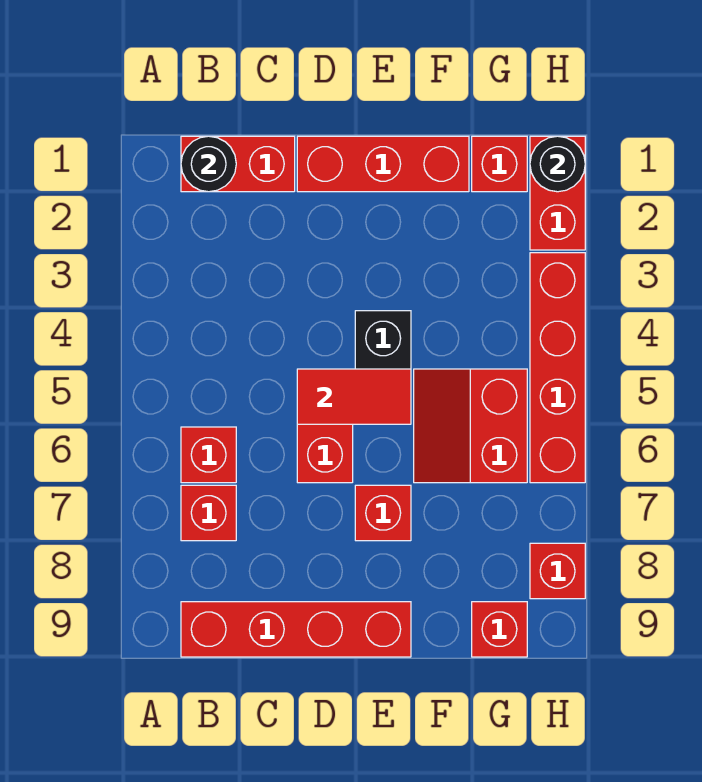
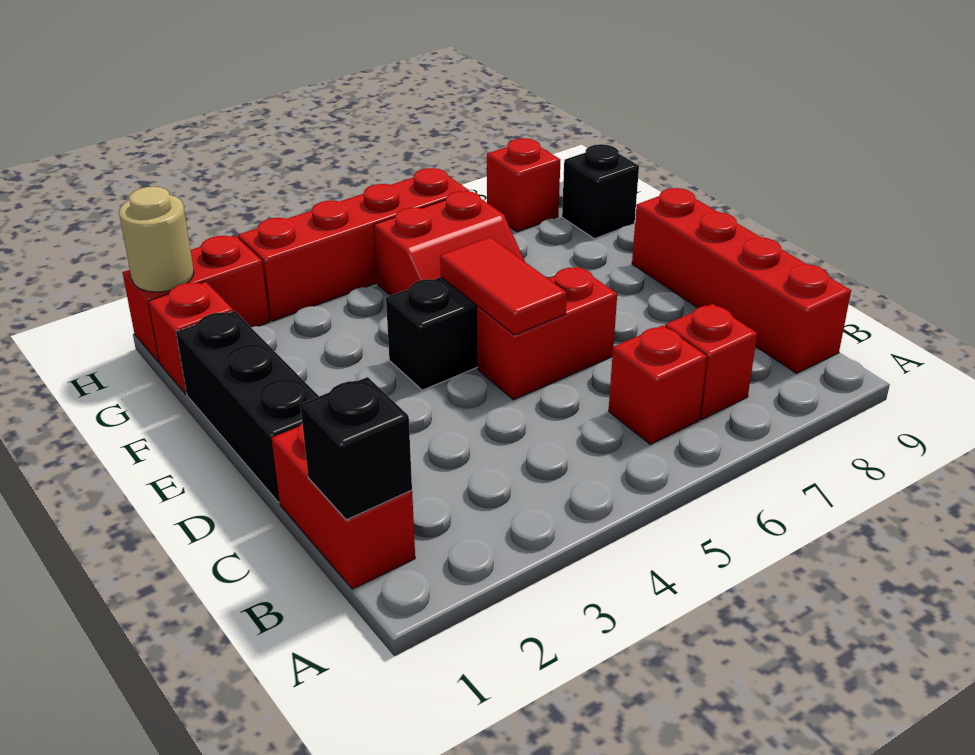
black 1x1 round brick [181,136,236,192] -> black 1x1 brick [300,377,412,520]
red 1x3 brick [297,136,469,192] -> black 1x3 brick [176,311,319,503]
red 1x1 brick [355,485,411,541] -> none
red 1x1 brick [472,602,527,657] -> black 1x1 brick [562,144,639,239]
black 1x1 round brick [530,136,585,192] -> tan 1x1 round brick [119,187,194,292]

